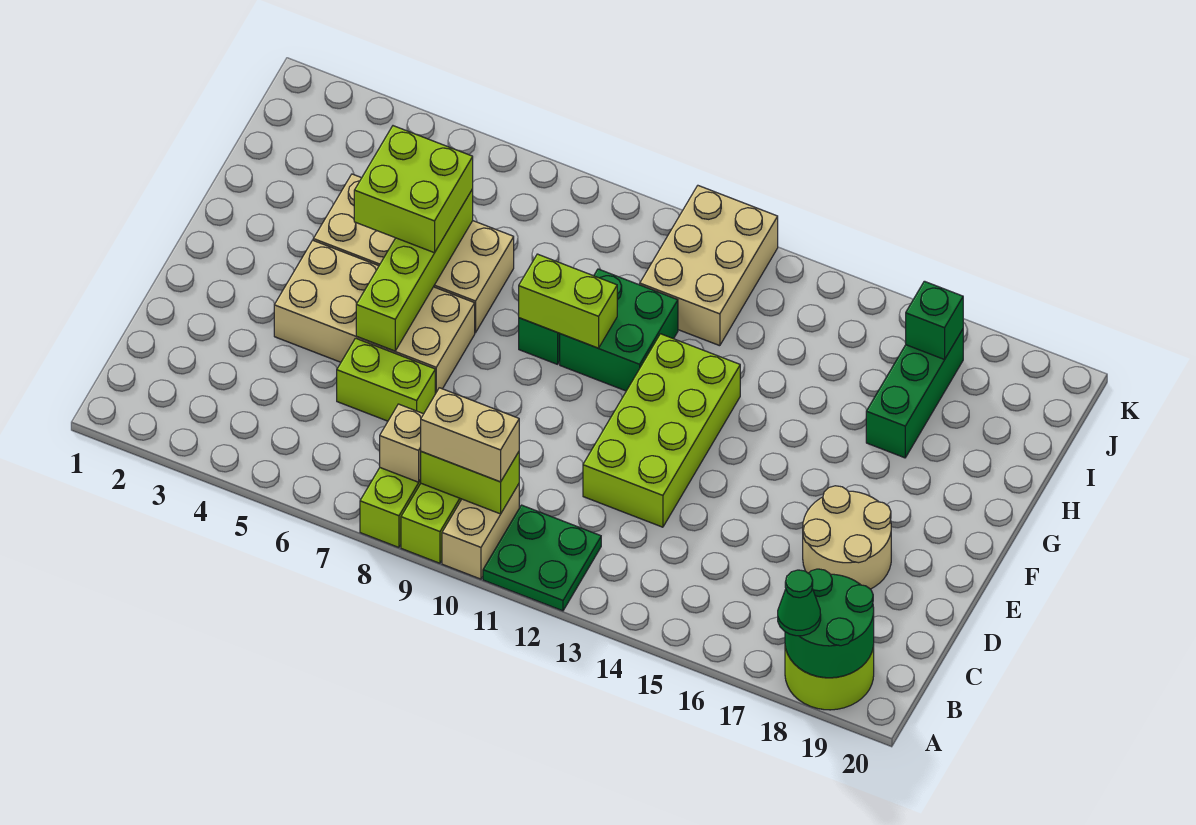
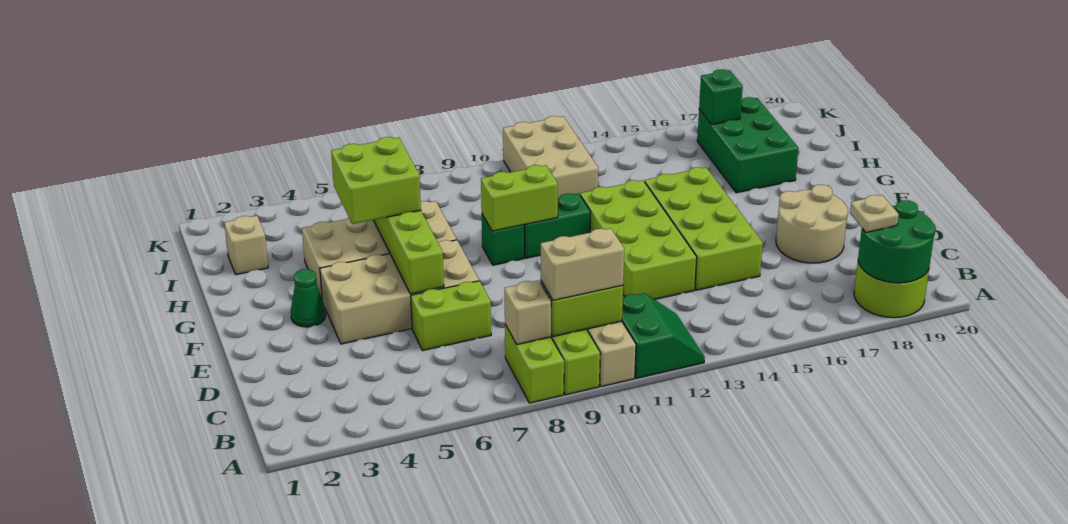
green 2x2 plate [483,505,601,611] -> green 2x2 slope [622,293,705,378]
green 1x1 cone [778,570,821,636] -> green 1x1 cone moved to [291,269,326,327]
none -> tan 1x1 plate [850,195,899,232]
none -> lime 2x4 brick [645,167,763,290]
green 2x2 brick [560,269,678,391] -> green 1x2 brick [524,193,591,258]
green 1x3 brick [866,329,963,458] -> green 2x3 brick [697,97,798,193]
none -> tan 1x1 brick [224,216,268,275]

